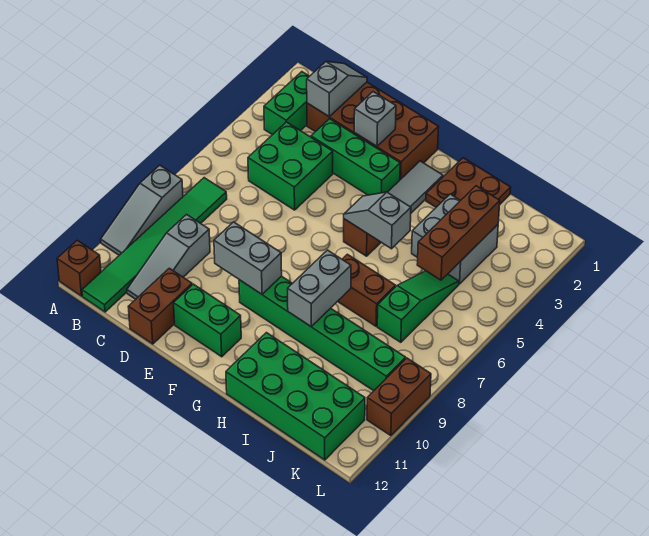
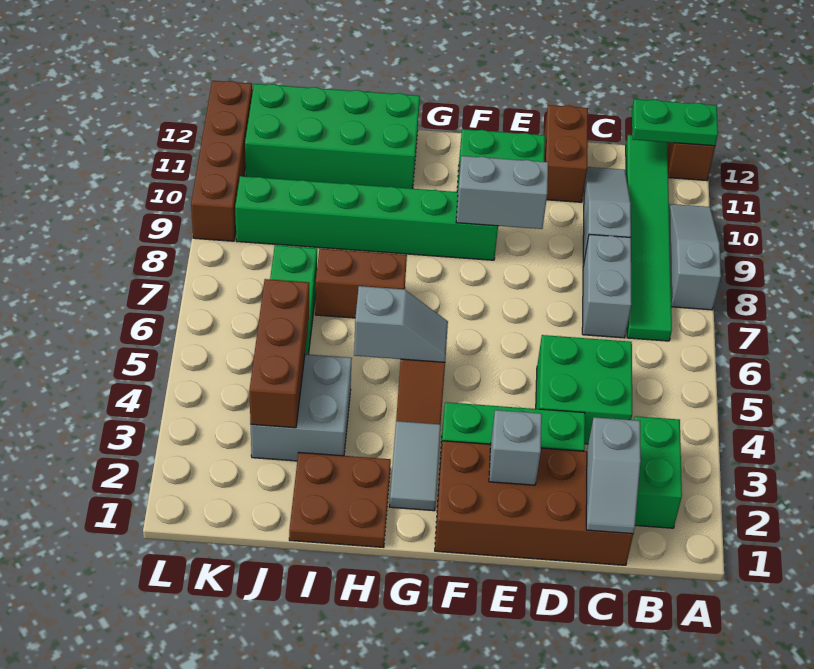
none -> green 1x2 plate [632,99,718,146]
grey 1x2 brick [288,250,351,326] -> grey 1x2 brick moved to [582,234,632,338]
brown 1x2 brick [367,358,431,436] -> brown 1x4 brick [191,81,252,241]

